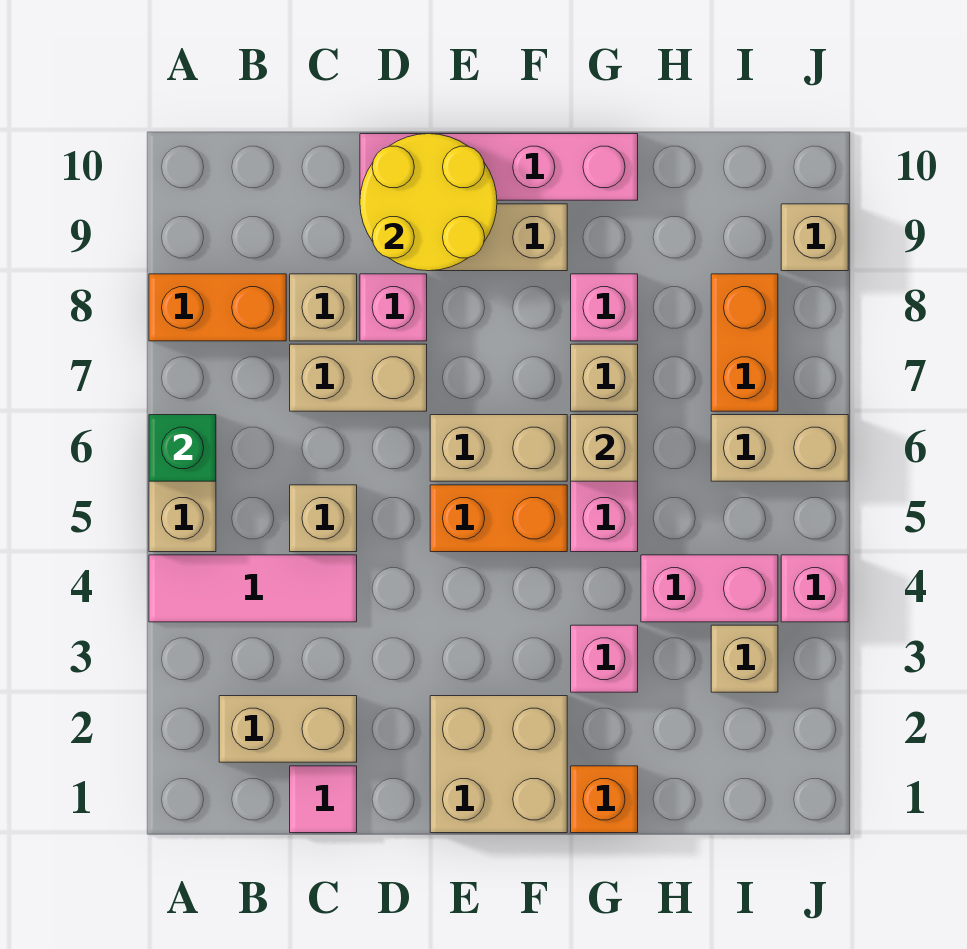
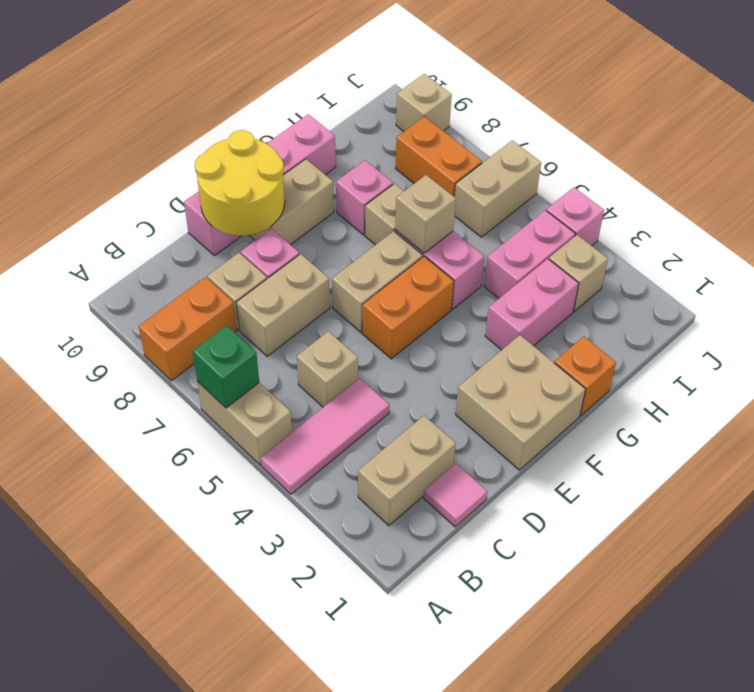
pink 1x1 brick [571,625,638,692] -> pink 1x2 brick [485,259,579,350]

